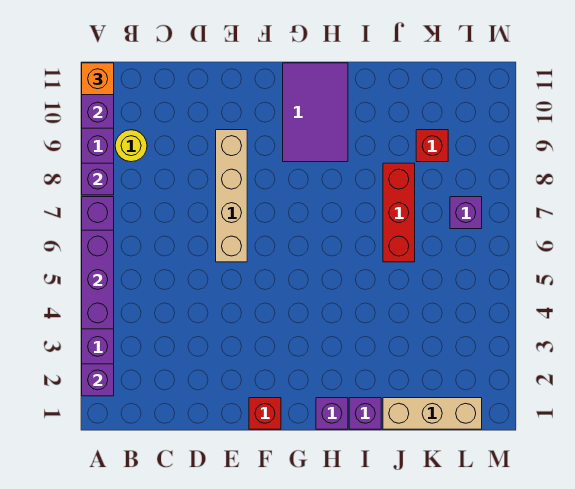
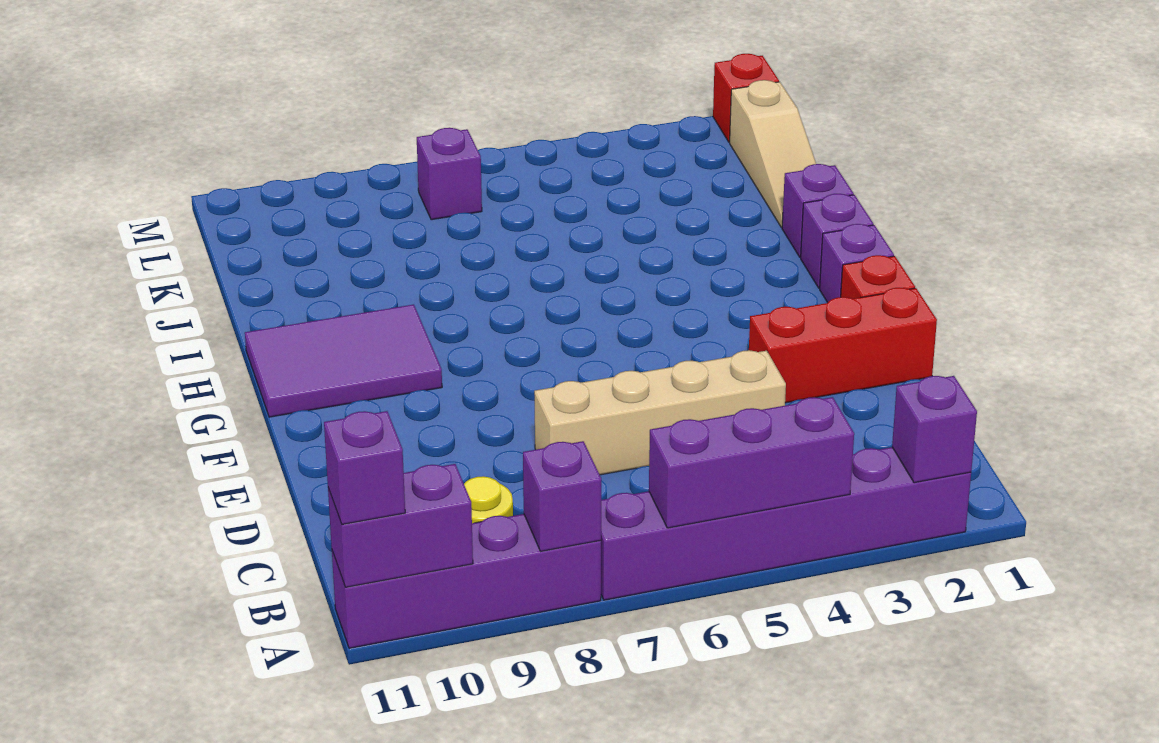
orange 1x1 brick [82,63,114,95] -> purple 1x1 brick [324,411,405,525]
tan 1x4 brick [216,130,247,262] -> tan 1x4 brick moved to [534,350,786,475]
none -> purple 1x1 brick [820,224,894,302]
tan 1x3 brick [383,398,482,429] -> tan 1x3 slope [730,80,816,227]
red 1x3 brick [383,163,415,262] -> red 1x3 brick moved to [749,288,937,403]
red 1x1 brick [416,130,448,162] -> red 1x1 brick moved to [713,54,779,142]

